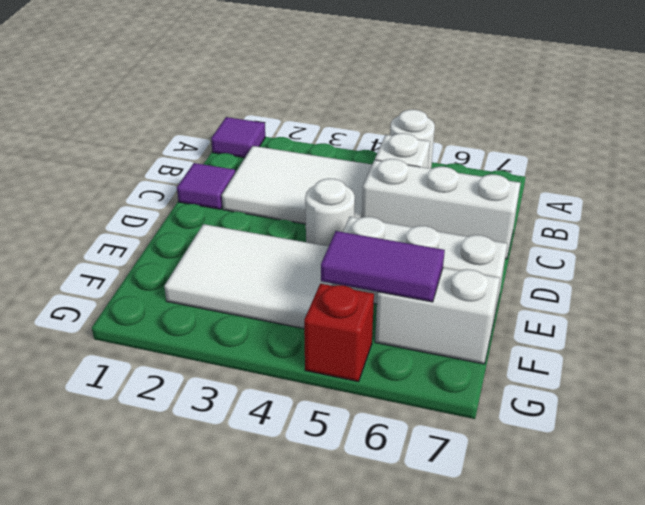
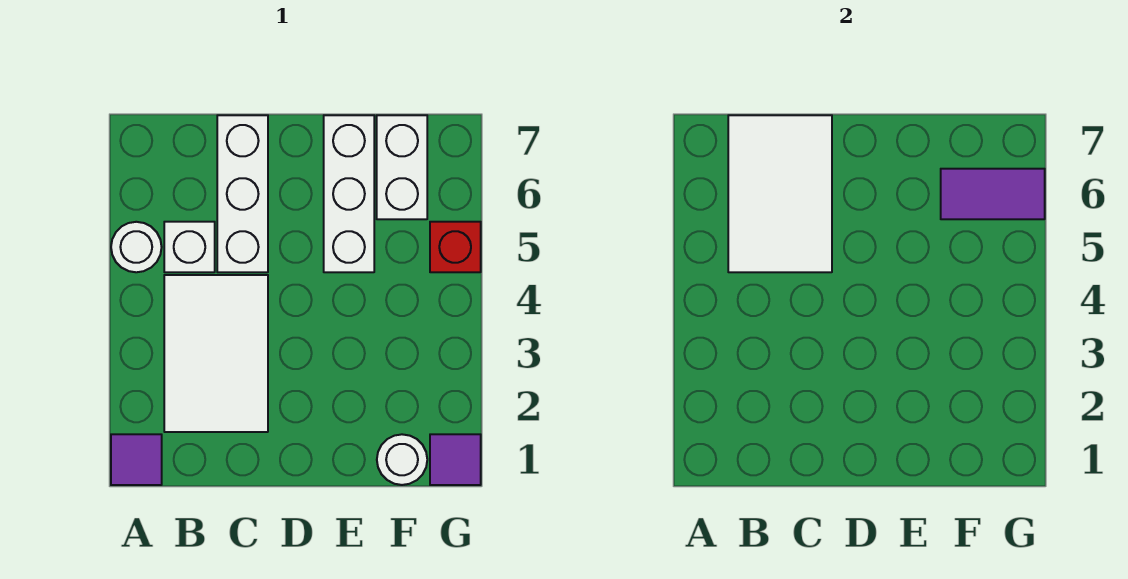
purple 1x1 tile [177,163,235,209] -> purple 1x1 tile moved to [430,434,481,485]
white 1x1 round brick [305,179,355,246] -> white 1x1 round brick moved to [377,434,427,485]
white 2x3 tile [164,224,336,328] -> white 2x3 tile moved to [728,115,832,272]
purple 1x2 tile [321,231,445,302] -> purple 1x2 tile turned to [941,169,1045,219]

